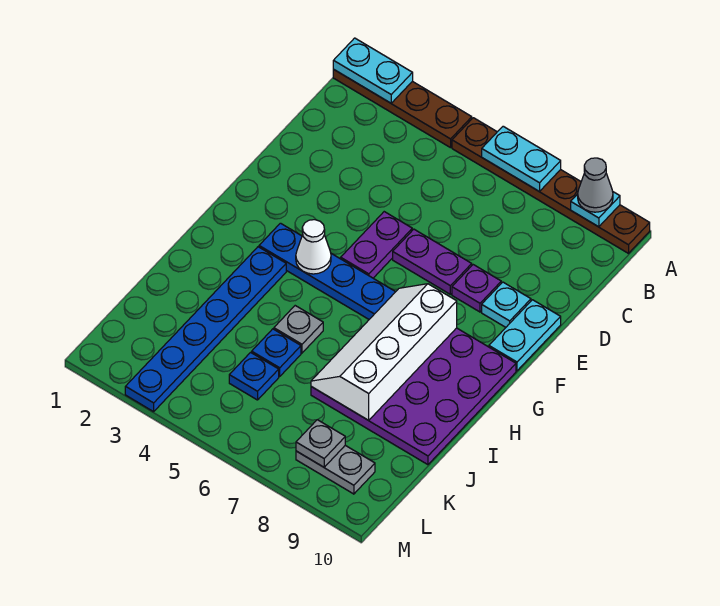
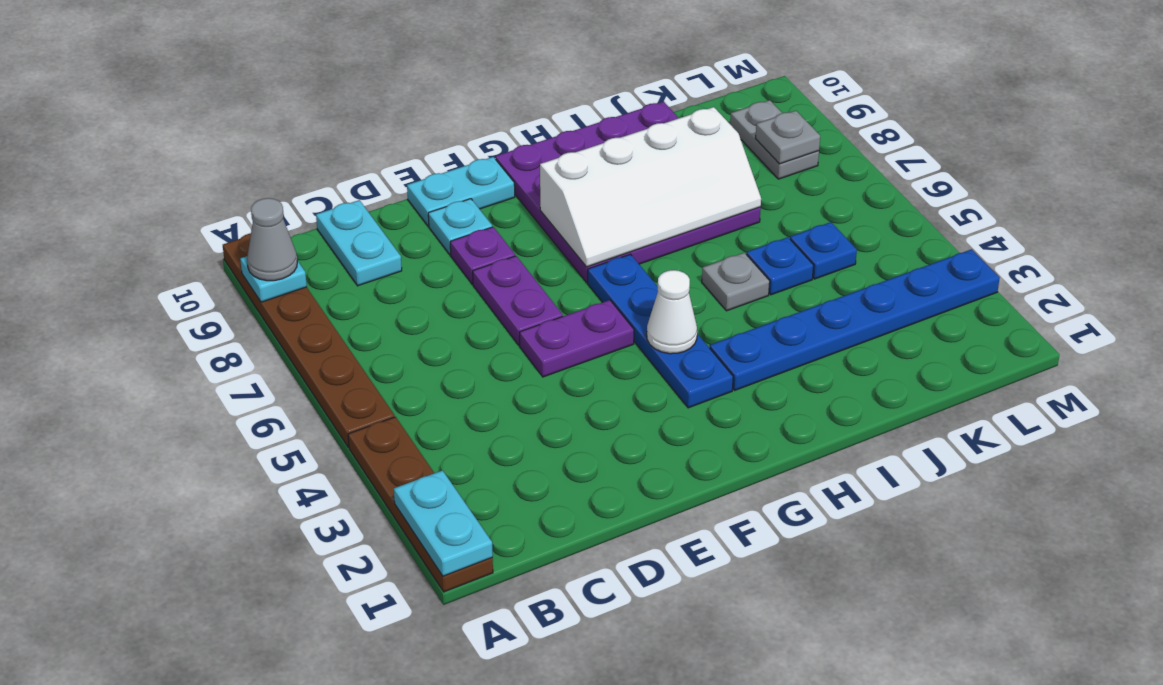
cyan 1x2 plate [482,126,561,191] -> cyan 1x2 plate moved to [316,200,402,286]

